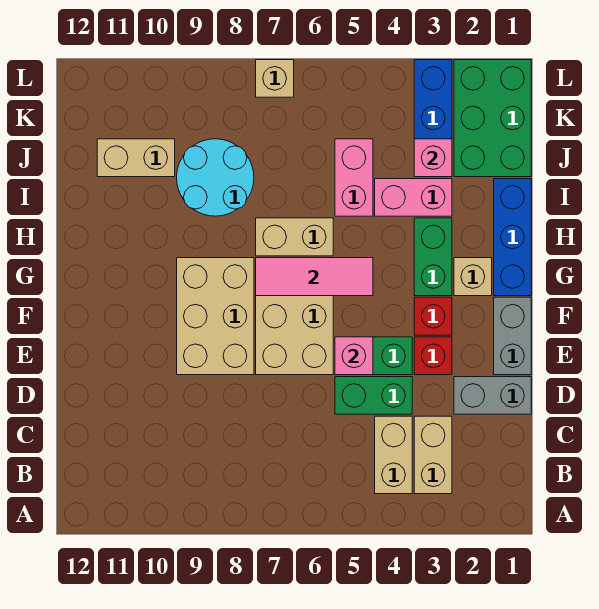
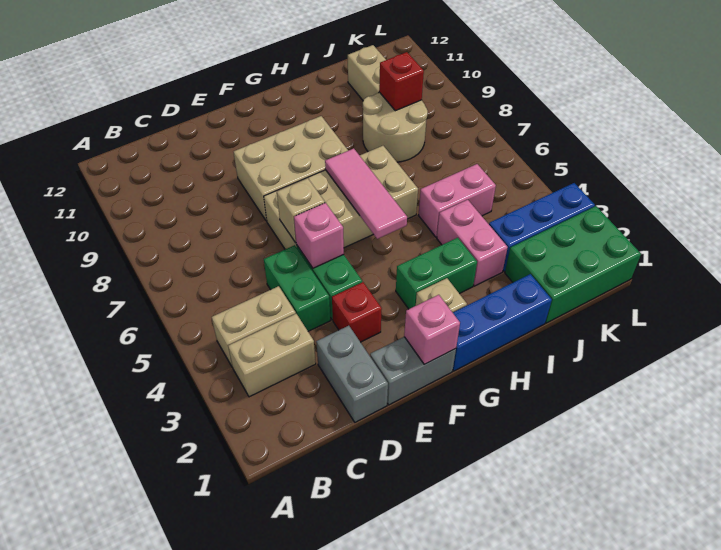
red 1x1 brick [414,297,452,335] -> red 1x1 brick moved to [379,52,424,111]
cyan 2x2 round brick [177,139,254,216] -> tan 2x2 round brick [363,92,428,162]
pink 1x1 brick [414,139,452,177] -> pink 1x1 brick moved to [404,295,460,364]
tan 1x1 brick [256,60,294,97] -> tan 1x1 brick moved to [277,178,325,243]

